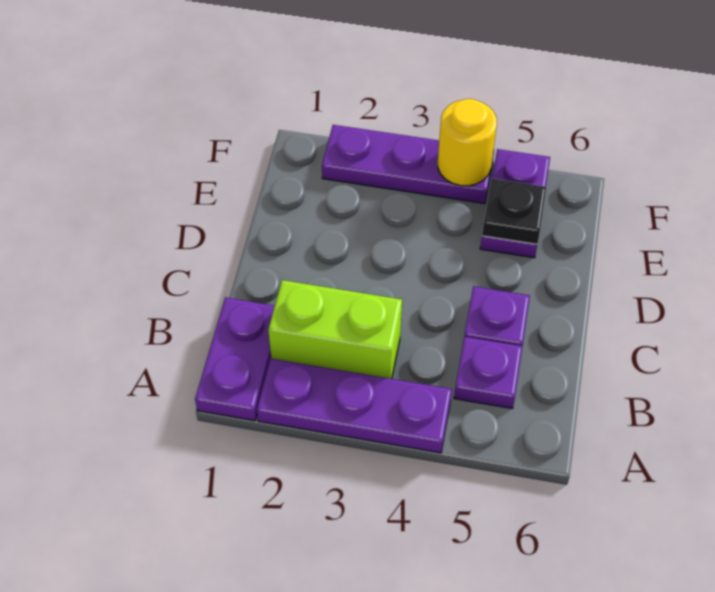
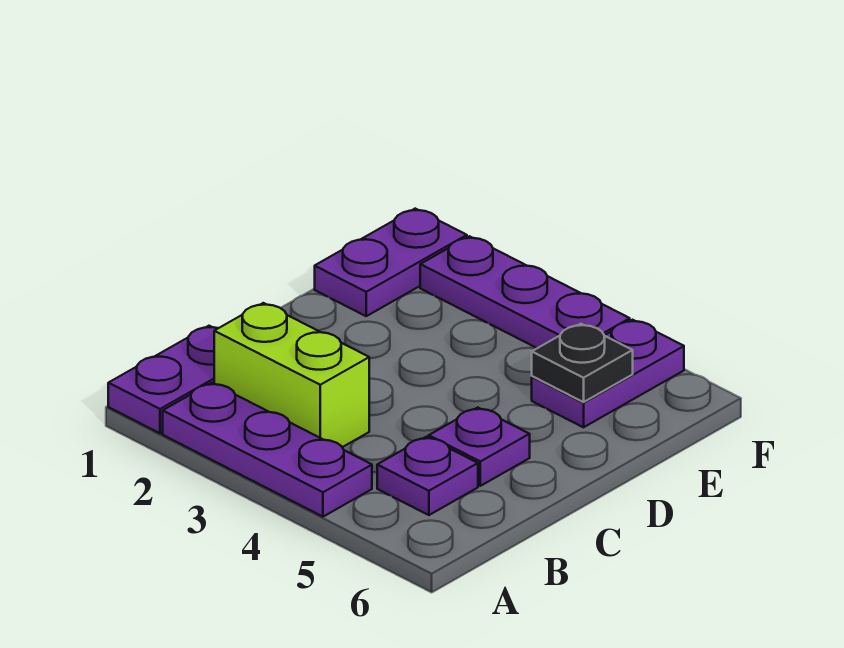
none -> purple 1x2 plate [315,209,467,316]
yellow 1x1 round brick [438,99,497,186] -> none

